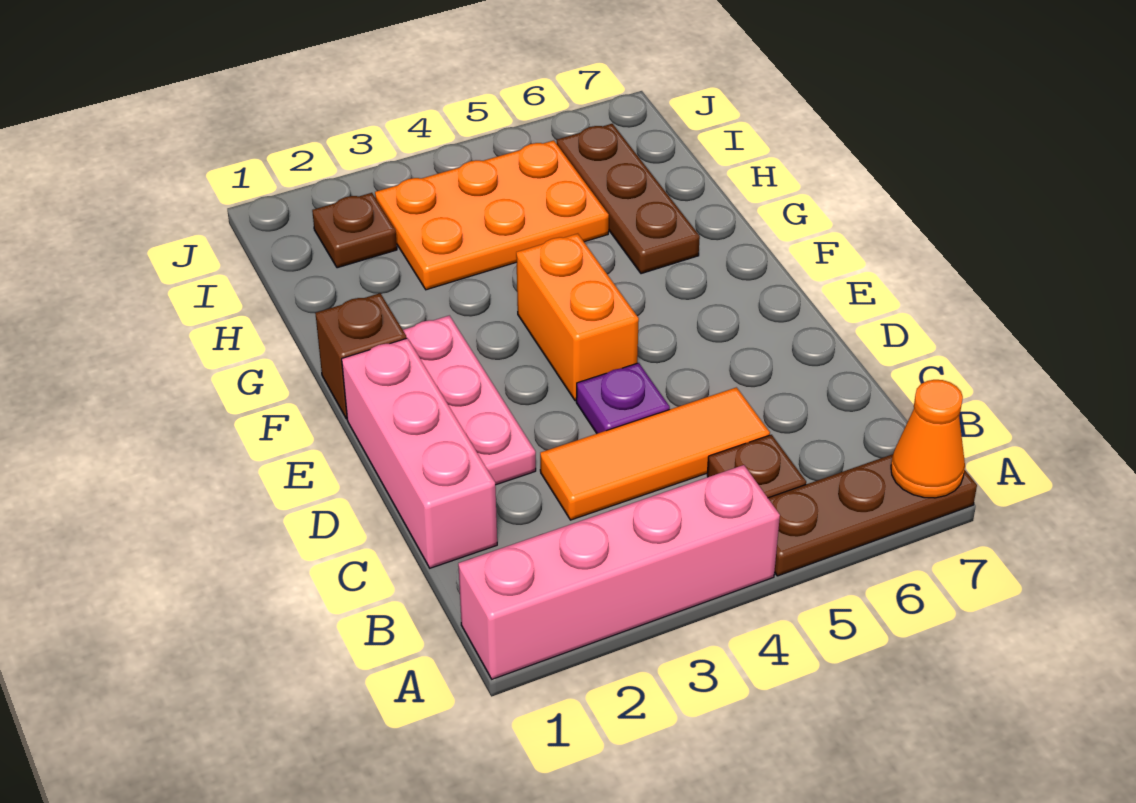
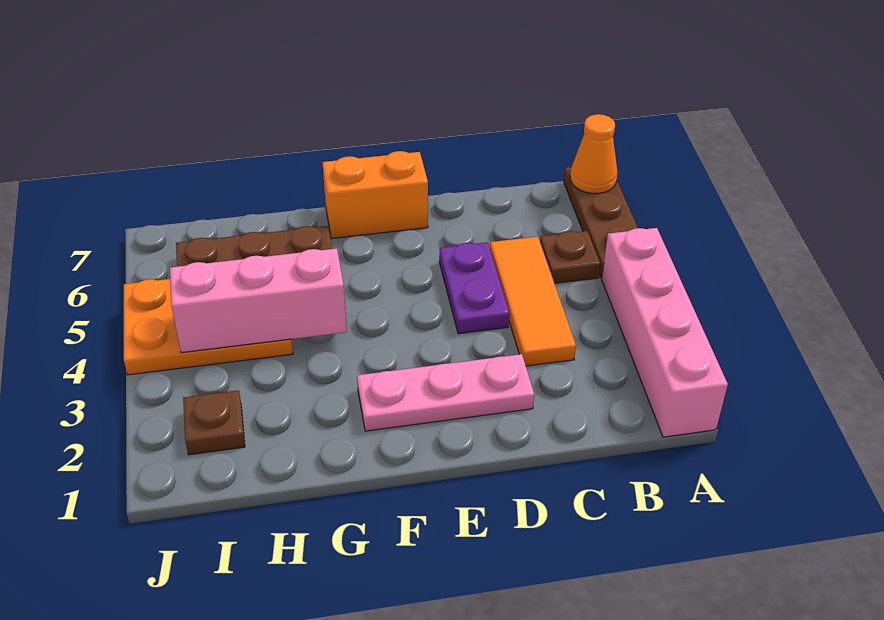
pink 1x3 brick [342,338,497,568] -> pink 1x3 brick moved to [170,248,347,353]
purple 1x1 plate [576,363,670,434] -> purple 1x2 plate [439,242,509,334]
orange 1x2 brick [516,234,639,401] -> orange 1x2 brick moved to [322,151,428,238]
brown 1x1 brick [315,293,406,419] -> none
orange 2x3 plate [375,140,609,290] -> orange 2x3 plate turned to [124,279,293,375]

